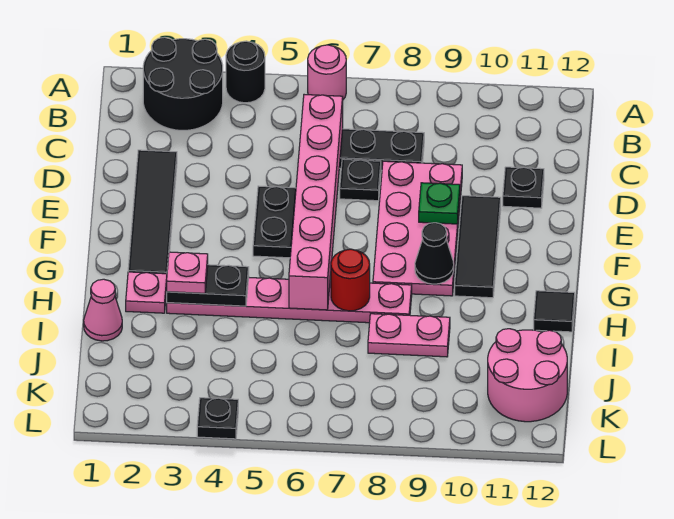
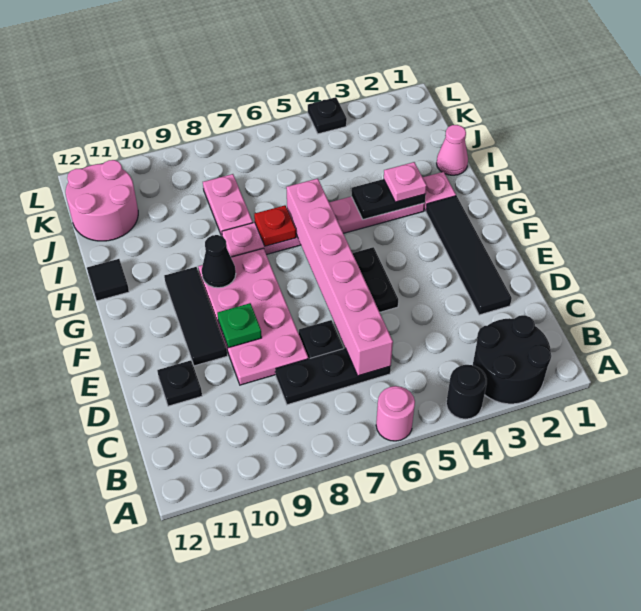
red 1x1 round brick [331,249,370,311] -> red 1x1 plate [254,205,296,246]
pink 1x2 plate [368,314,450,357] -> pink 1x2 plate turned to [203,174,253,236]

